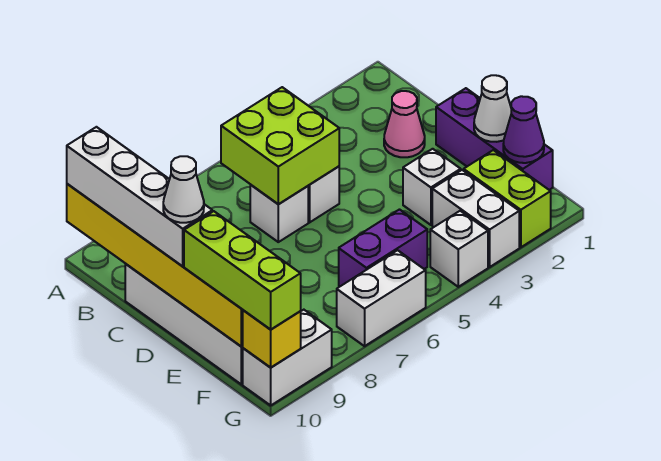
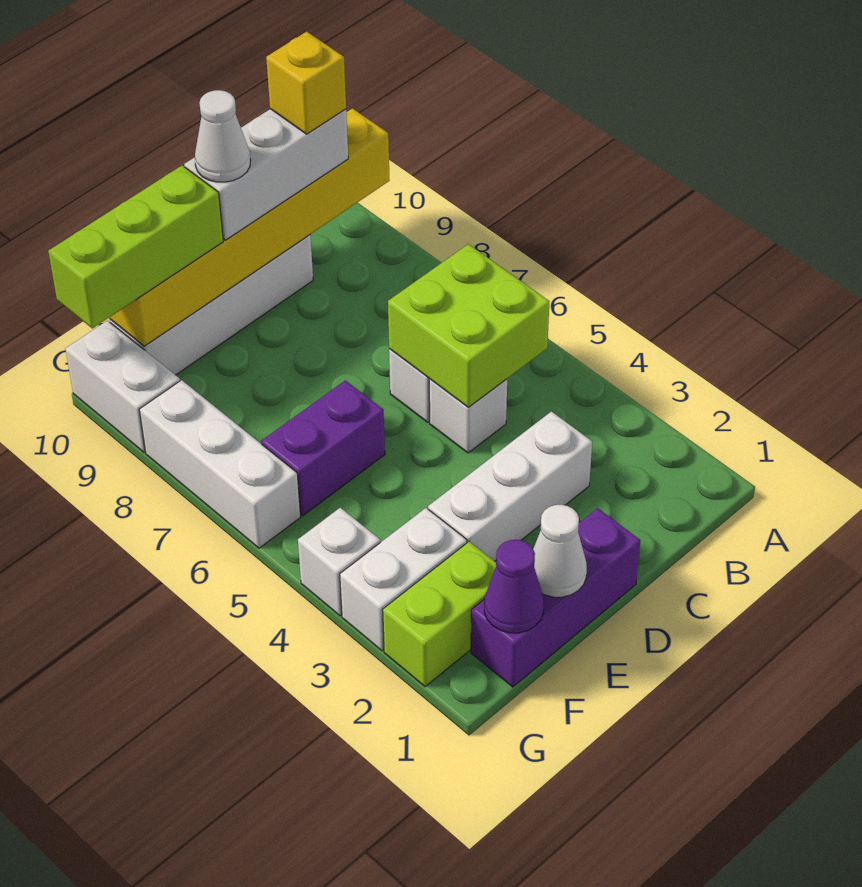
white 1x4 brick [67,127,212,266] -> white 1x3 brick [184,109,348,240]
pink 1x1 cone [384,91,425,157] -> none
white 1x1 brick [403,149,461,225] -> white 1x3 brick [428,411,592,561]
purple 1x2 brick [339,210,427,286] -> purple 1x2 brick turned to [261,380,385,516]
white 1x2 brick [337,250,426,346] -> white 1x3 brick [139,380,301,548]
yellow 1x1 brick [243,310,301,368] -> yellow 1x1 brick moved to [266,32,346,134]

